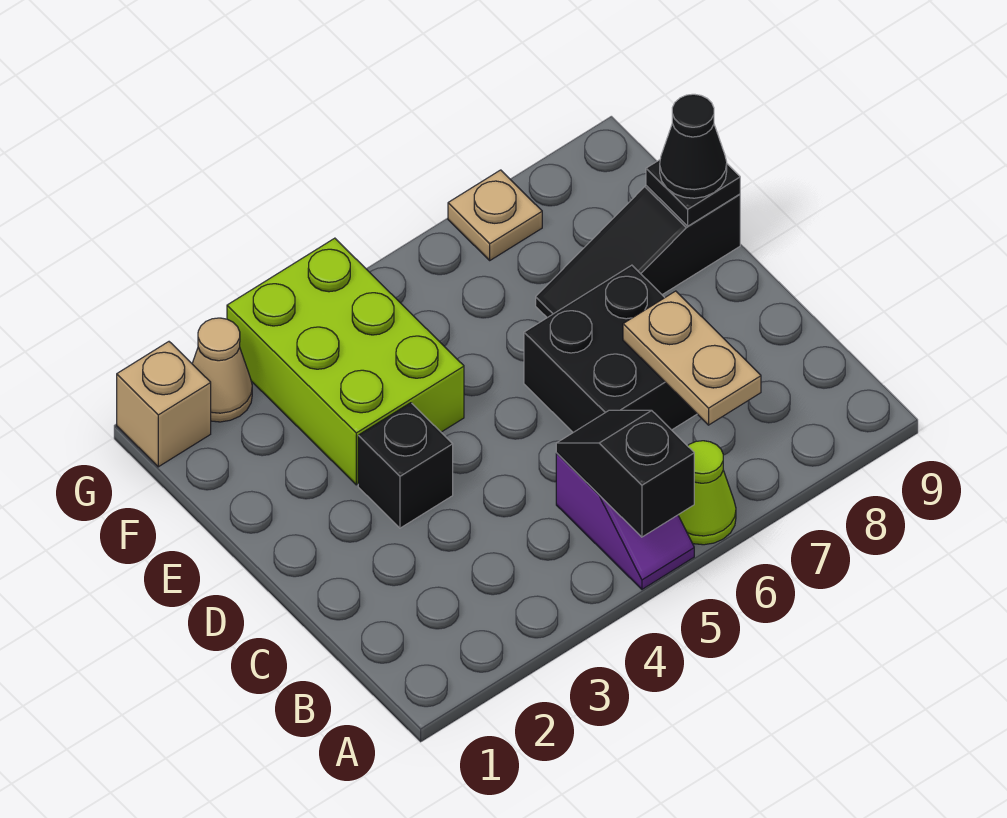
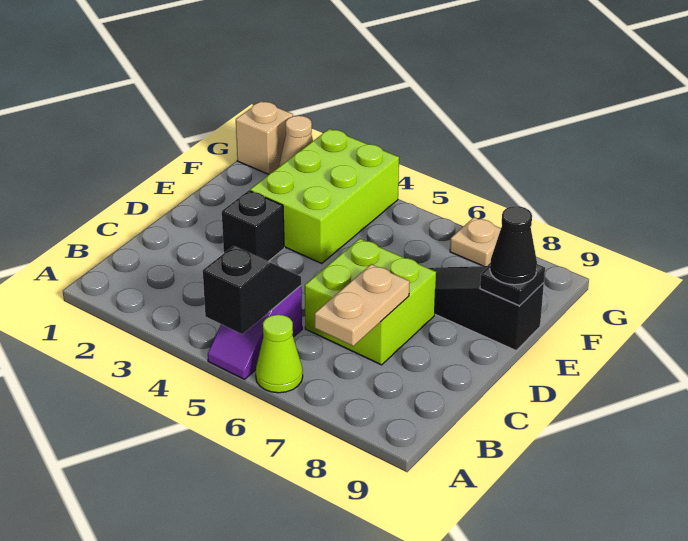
black 2x2 brick [524,265,697,432] -> lime 2x2 brick [305,239,436,365]

